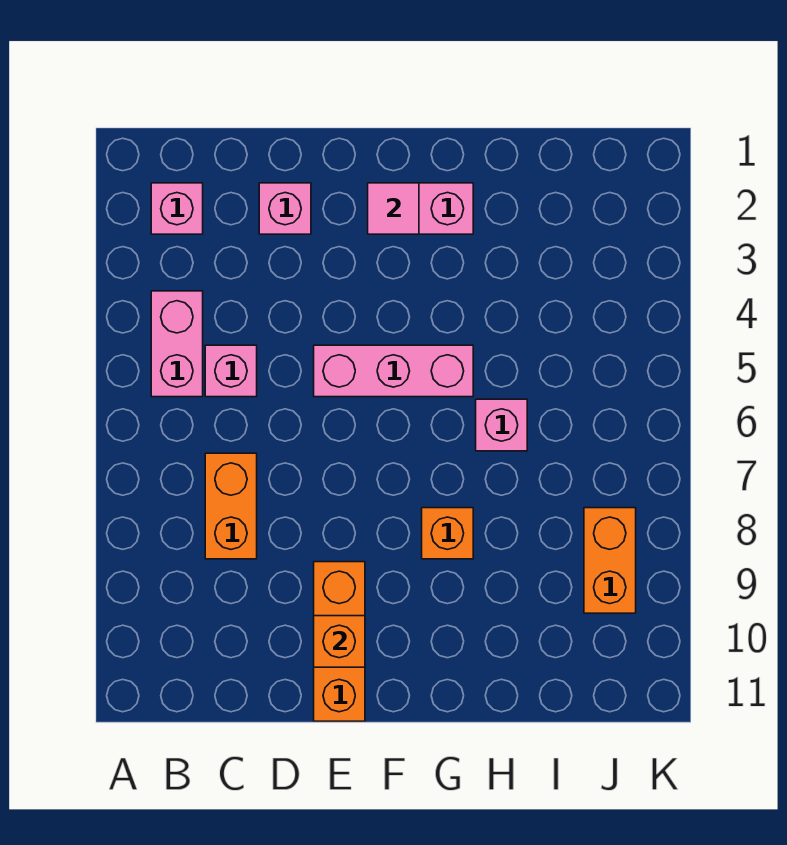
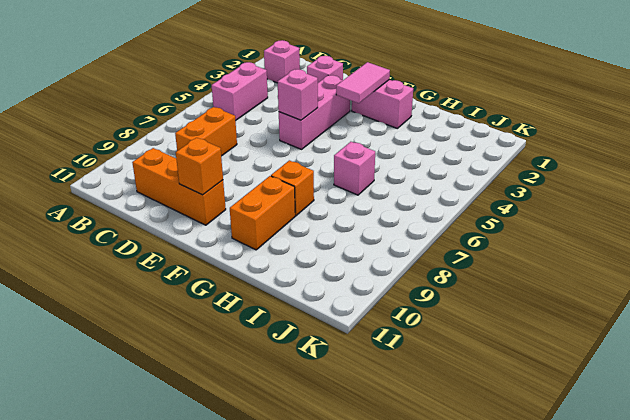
pink 1x1 brick [205,345,257,397] -> pink 1x1 brick moved to [278,69,318,120]
pink 1x3 brick [314,345,473,397] -> pink 1x3 brick turned to [279,75,350,149]
orange 1x3 brick [314,562,365,721] -> orange 1x3 brick turned to [132,148,226,225]
pink 1x1 tile [368,183,419,234] -> pink 1x2 tile [336,62,390,103]
orange 1x2 brick [584,508,636,613] -> orange 1x2 brick moved to [230,176,295,250]

